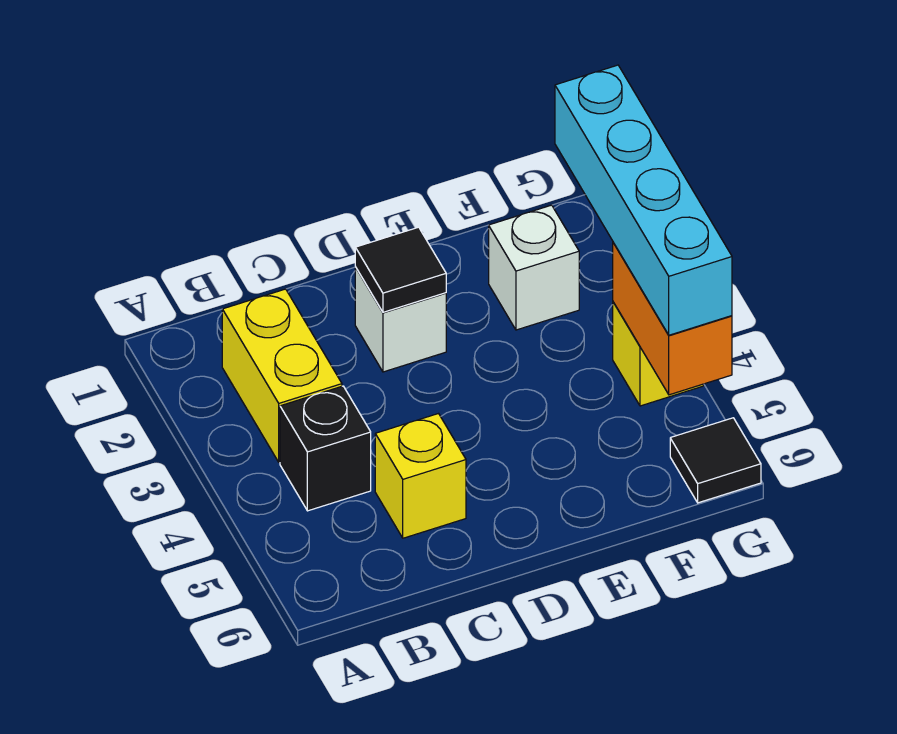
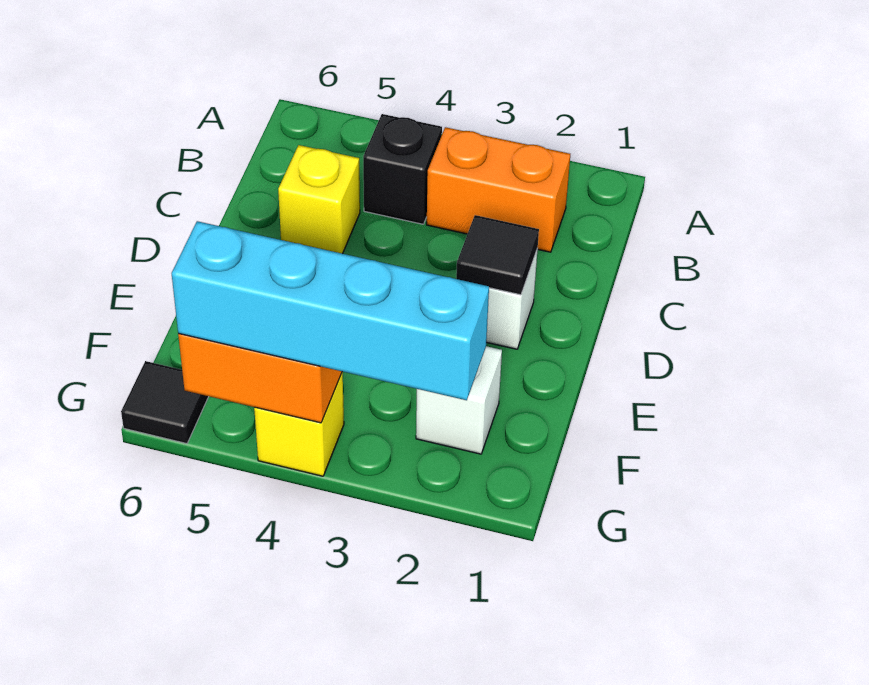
yellow 1x2 brick [222,289,342,462] -> orange 1x2 brick [427,127,570,252]

